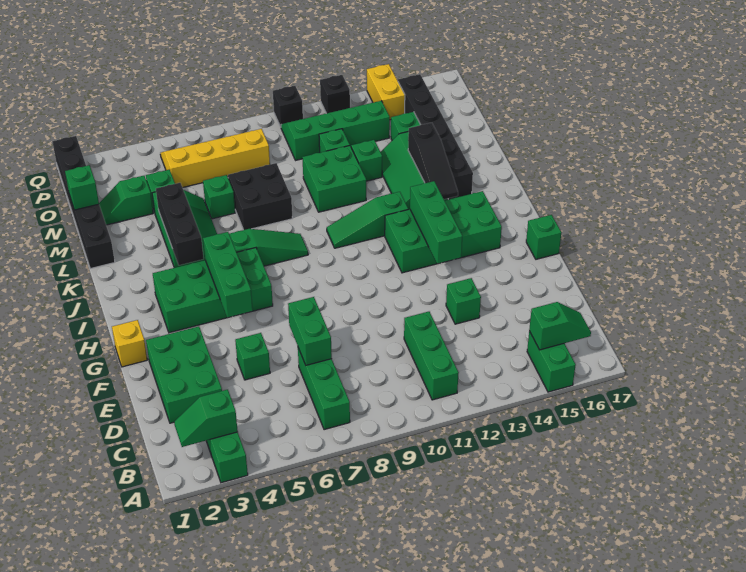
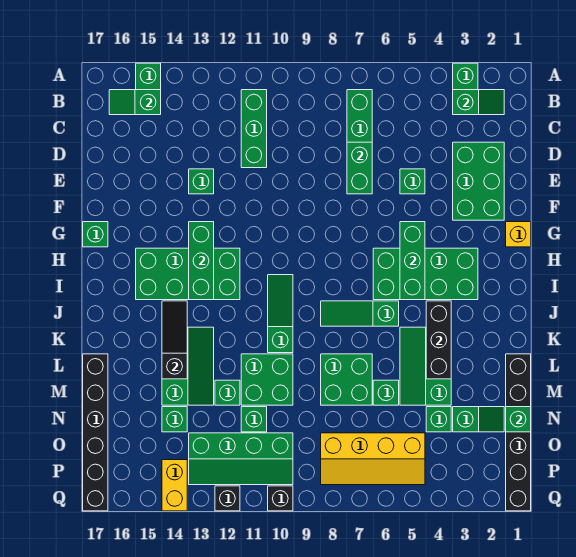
green 1x3 slope [327,192,408,248] -> green 1x3 slope turned to [268,275,293,353]
black 1x6 brick [398,74,473,199] -> black 1x6 brick moved to [83,354,108,511]
black 2x2 brick [228,163,293,230] -> green 2x2 brick [321,354,372,405]

